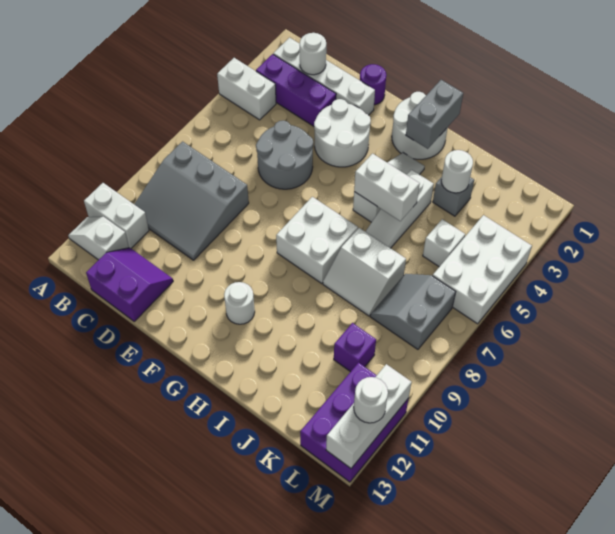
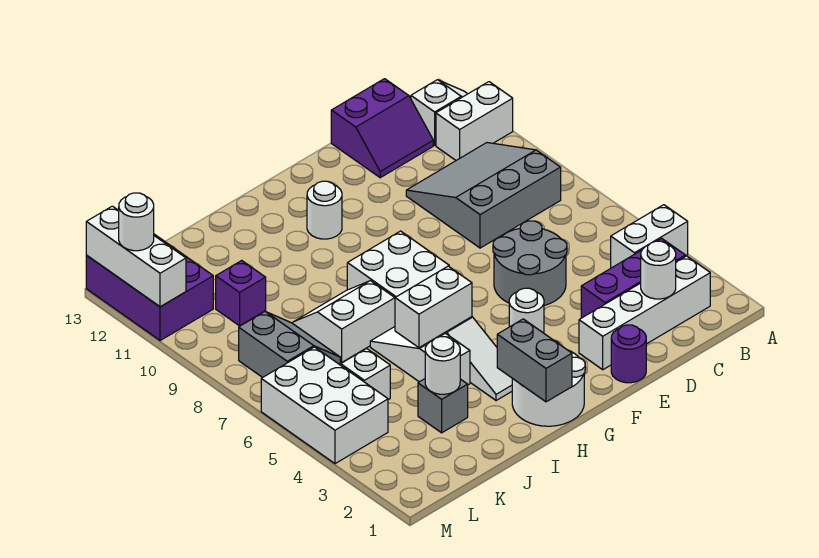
white 2x2 round brick [314,99,371,167] -> white 1x1 round brick [509,288,544,333]

